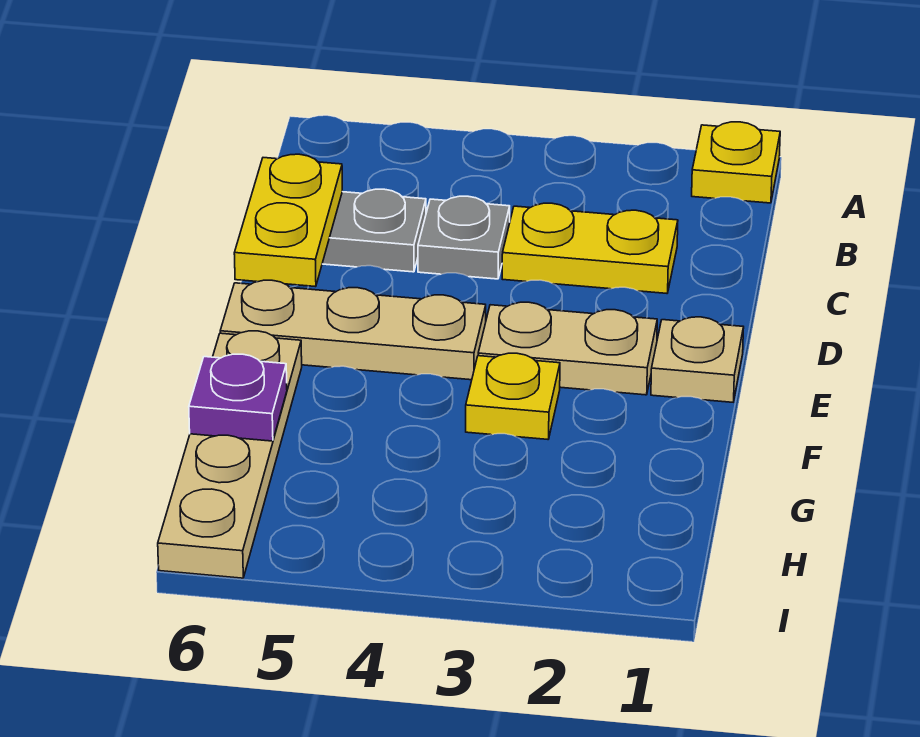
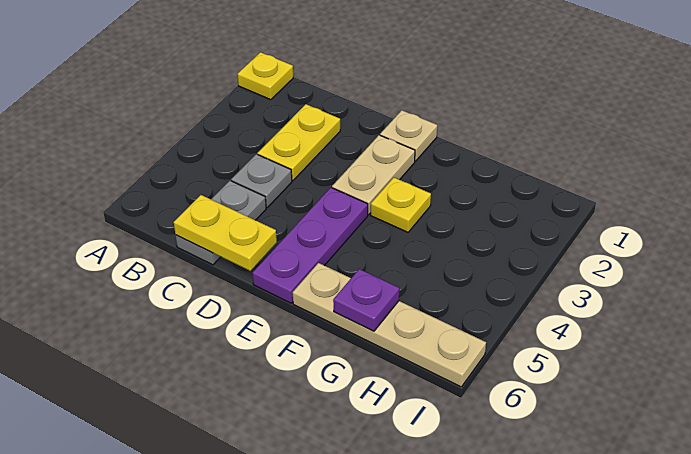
tan 1x3 plate [220,280,486,380] -> purple 1x3 plate [253,188,368,303]

